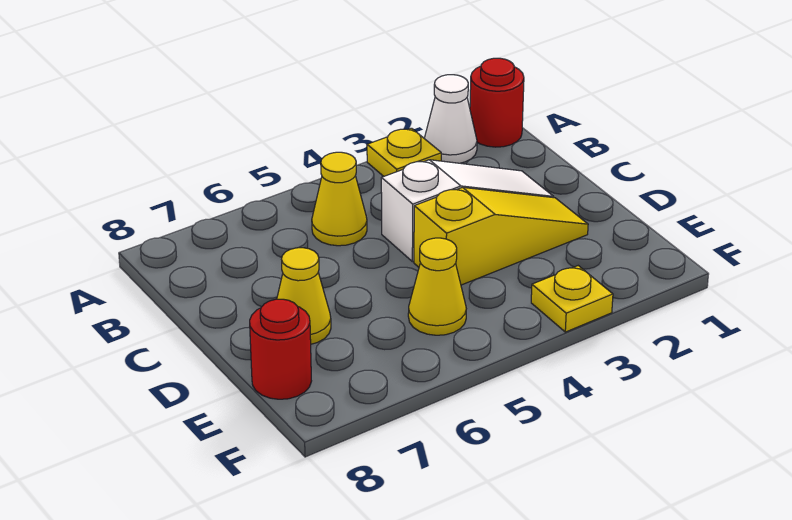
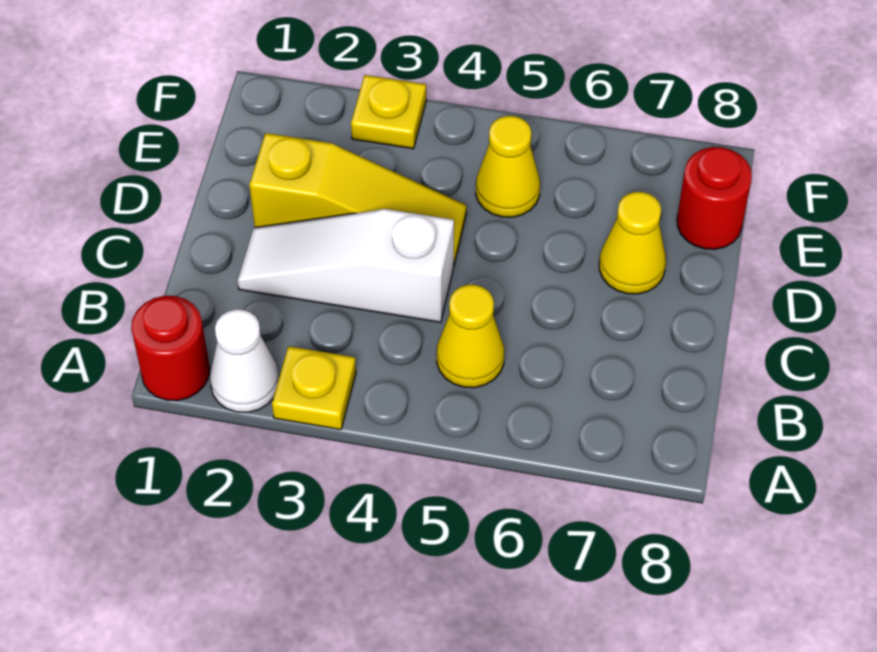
yellow 1x3 slope [414,187,588,285] -> yellow 1x3 slope turned to [250,133,466,264]

